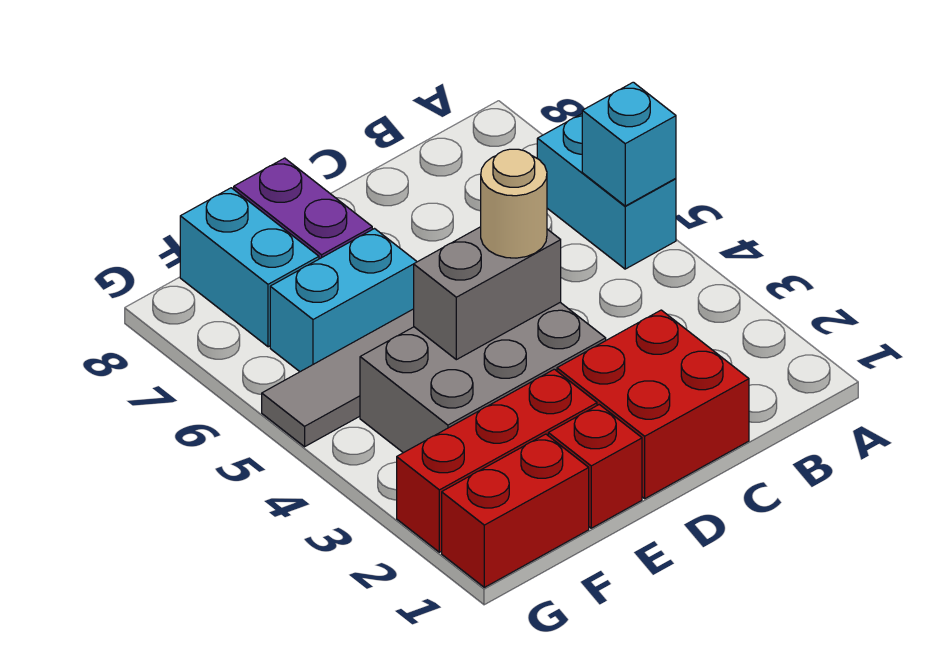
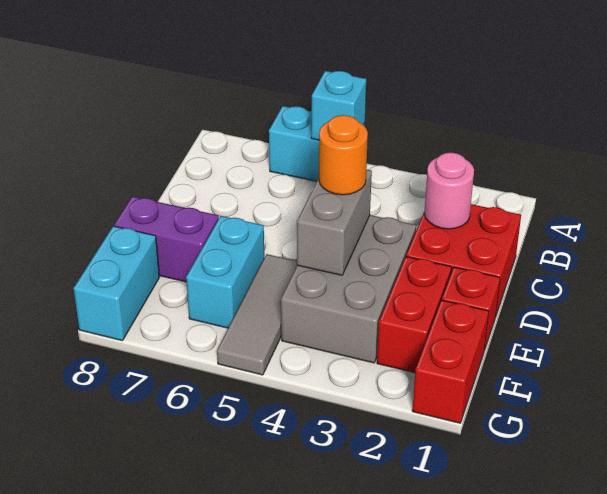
none -> pink 1x1 round brick [424,153,474,229]
tan 1x1 round brick [481,149,547,258] -> orange 1x1 round brick [319,115,368,195]
red 1x3 brick [397,369,597,552] -> red 1x2 brick [377,257,451,373]
cyan 1x2 brick [180,188,319,347] -> cyan 1x2 brick turned to [74,226,159,341]

